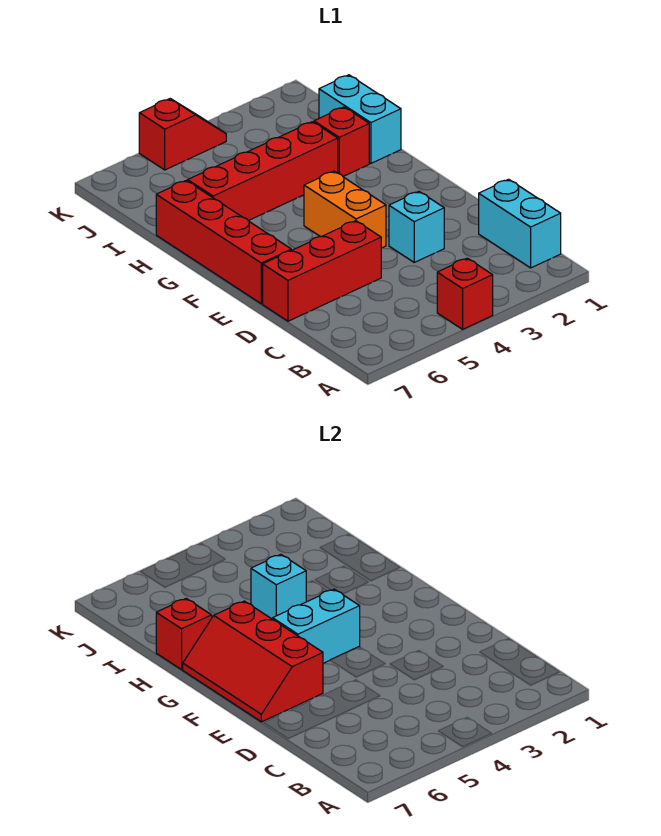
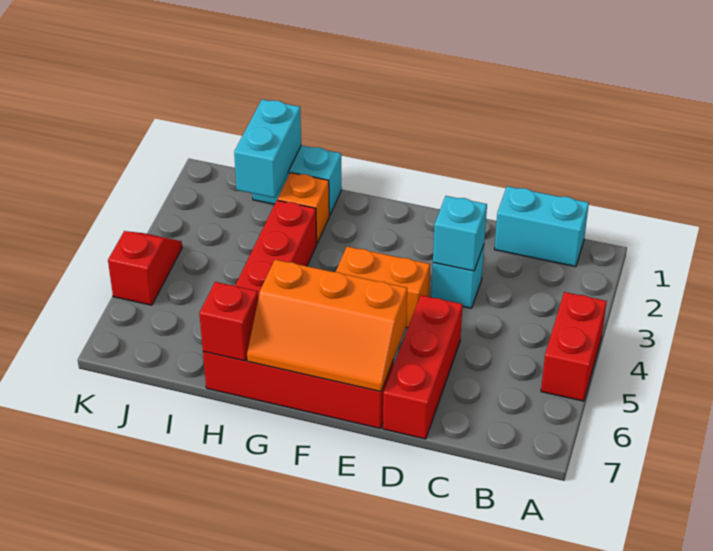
red 1x1 brick [437,258,493,329] -> red 1x2 brick [541,292,607,401]
red 2x3 slope [183,601,323,722] -> orange 2x3 slope [247,260,407,392]
cyan 1x2 brick [273,589,360,663] -> cyan 1x2 brick moved to [234,99,301,198]
red 1x1 brick [314,107,369,176] -> orange 1x1 brick [277,173,329,243]
cyan 1x1 brick [251,554,306,619] -> cyan 1x1 brick moved to [433,196,487,271]

